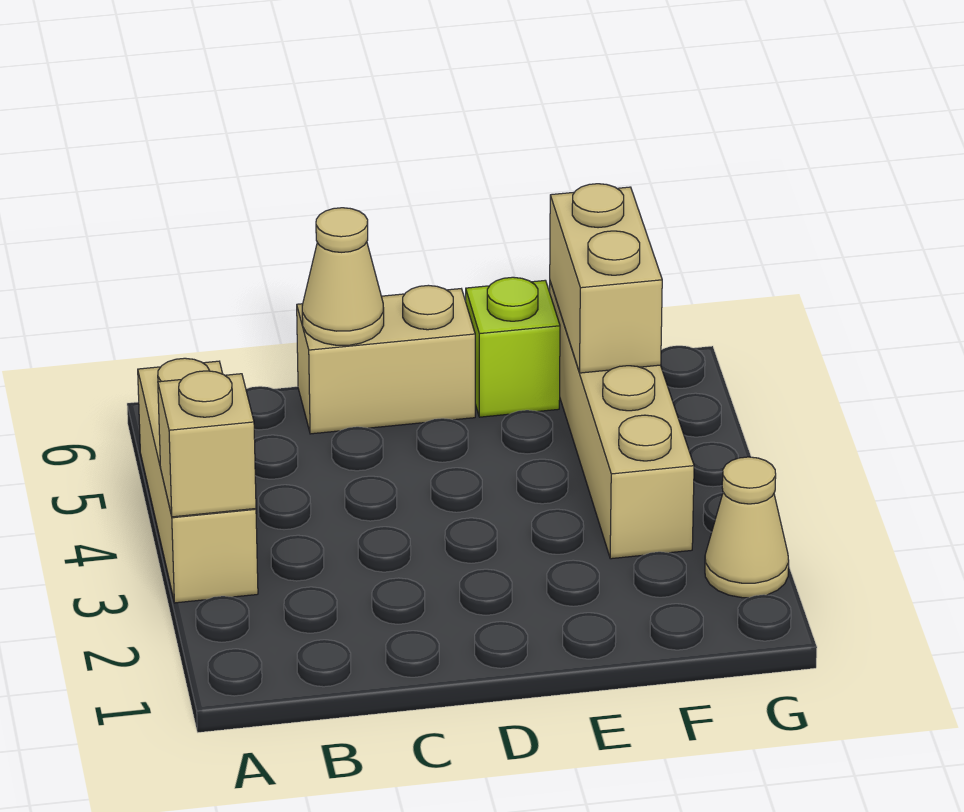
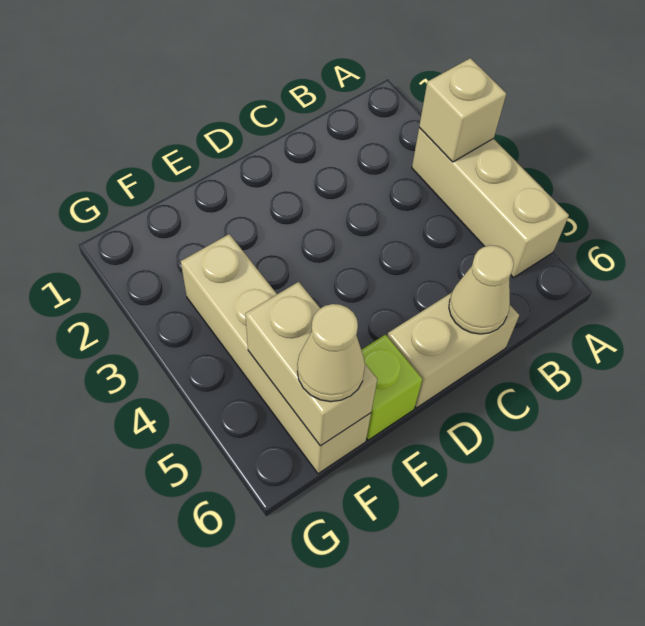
tan 1x1 cone [705,457,789,598] -> tan 1x1 cone moved to [297,304,365,402]

